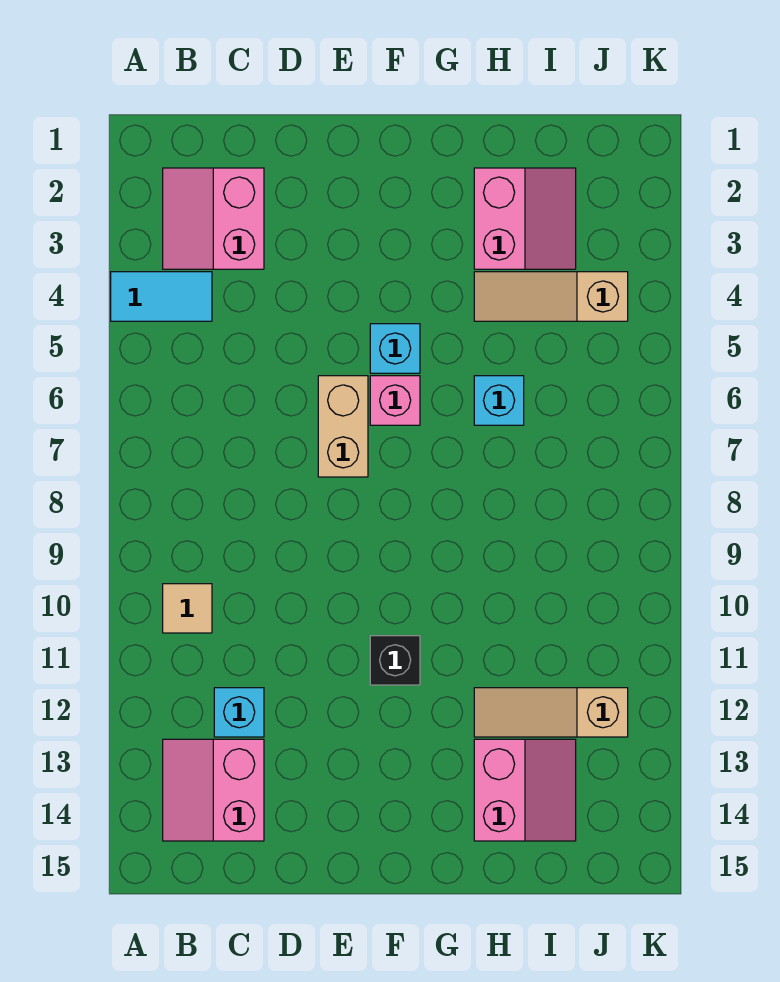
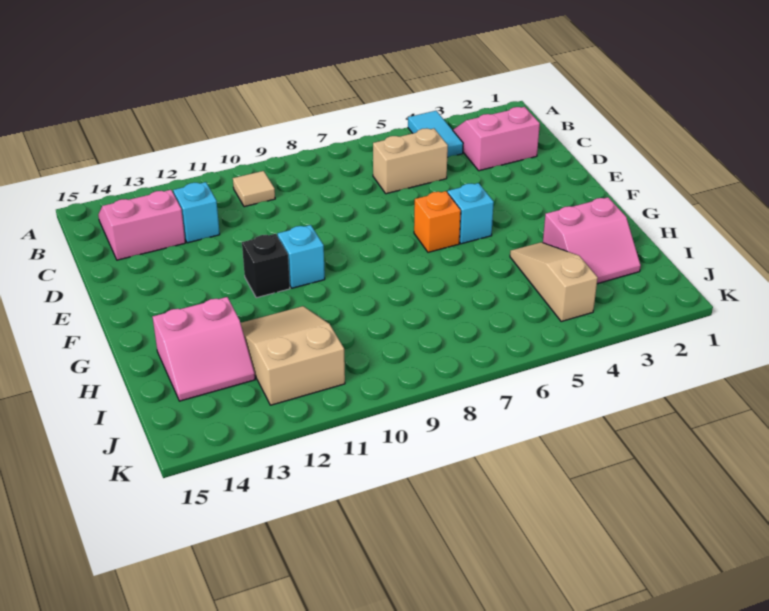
tan 1x2 brick [318,376,368,477] -> tan 1x2 brick moved to [373,128,448,194]
pink 1x1 brick [370,376,420,425] -> orange 1x1 brick [414,191,461,252]
cyan 1x1 brick [474,376,524,425] -> cyan 1x1 brick moved to [278,225,325,288]
tan 1x3 slope [474,688,628,737] -> tan 2x3 slope [241,306,345,405]

